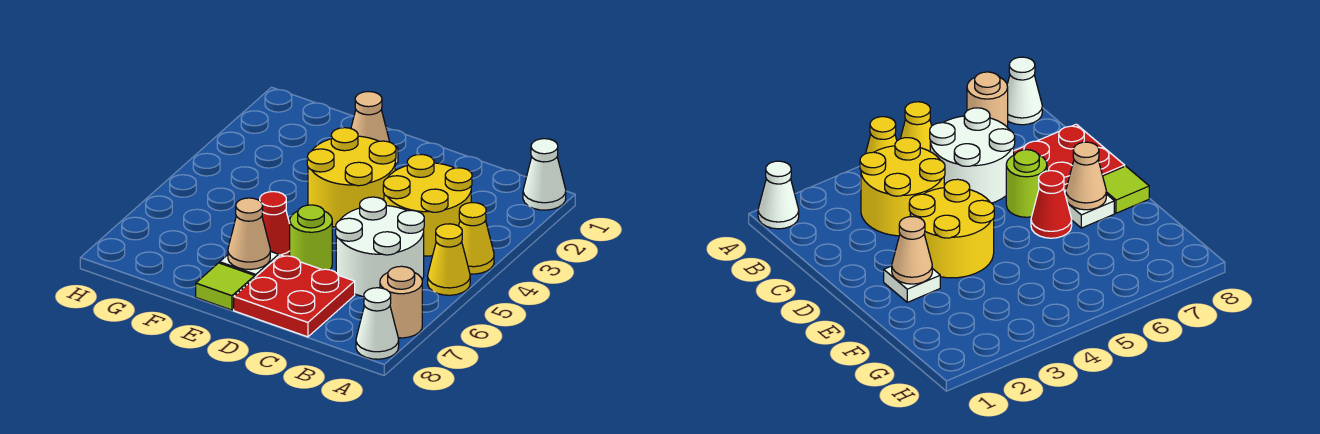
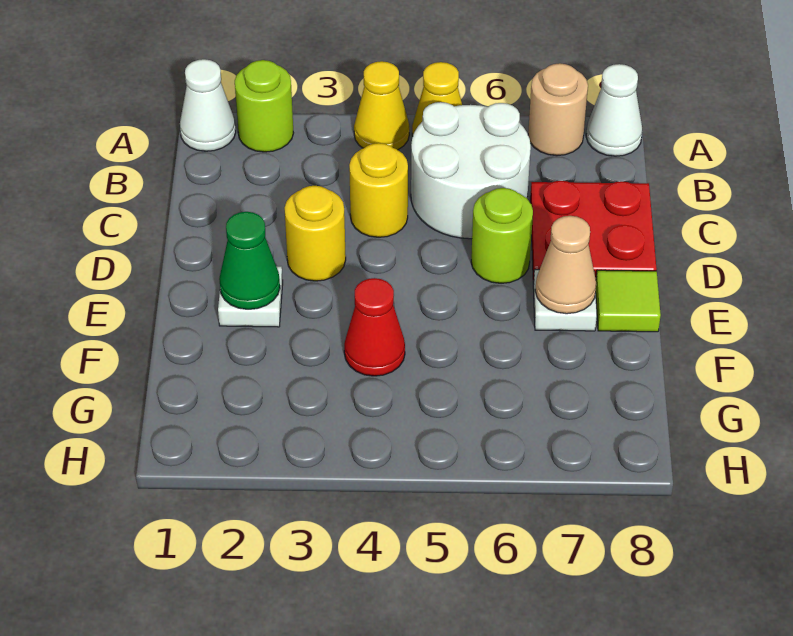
none -> lime 1x1 round brick [235,60,293,152]
yellow 2x2 round brick [383,154,472,256] -> yellow 1x1 round brick [349,143,408,237]
yellow 2x2 round brick [307,128,396,227] -> yellow 1x1 round brick [285,186,346,281]
tan 1x1 cone [351,92,390,142] -> green 1x1 cone [219,212,280,309]
red 1x1 cone [260,192,290,256] -> red 1x1 cone moved to [344,278,405,376]

